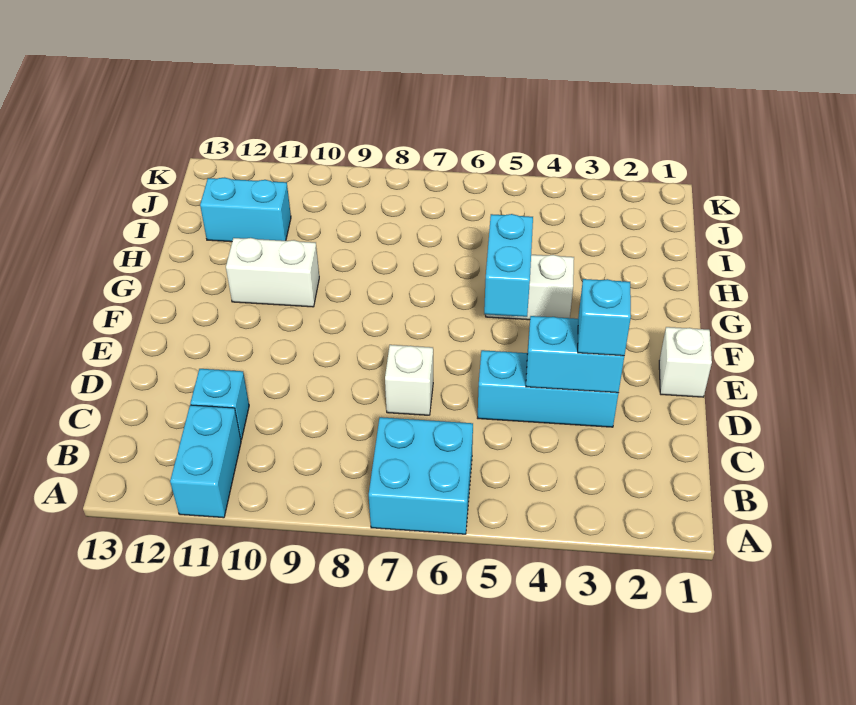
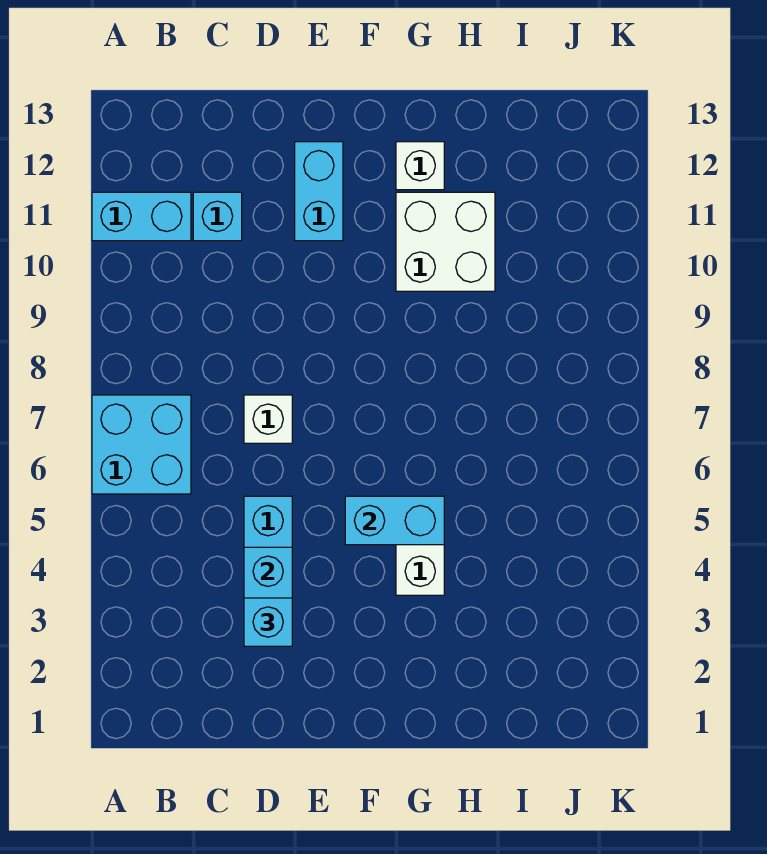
white 1x1 brick [659,327,712,397] -> white 1x1 brick moved to [396,142,444,190]
white 1x2 brick [226,238,319,307] -> white 2x2 brick [396,192,495,291]
cyan 1x2 brick [200,178,291,242] -> cyan 1x2 brick moved to [295,142,343,241]

